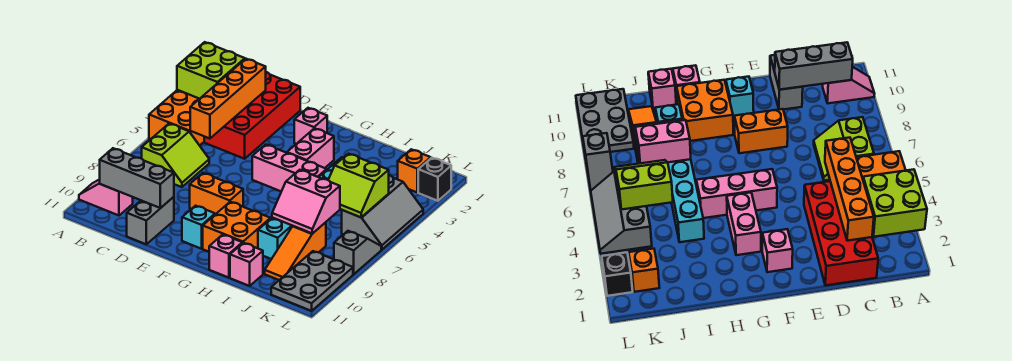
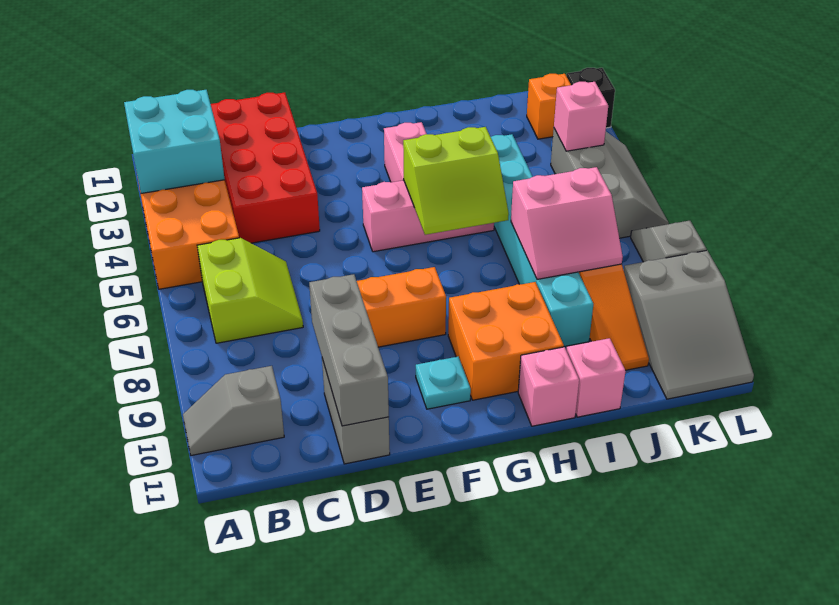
lime 2x2 brick [177,42,245,99] -> cyan 2x2 brick [124,90,225,193]
pink 1x2 slope [79,179,133,215] -> grey 1x2 slope [183,366,284,456]
grey 1x3 brick [100,148,174,208] -> grey 1x3 brick turned to [309,274,389,426]
orange 1x4 brick [190,59,266,139] -> none
pink 1x1 brick [294,108,327,144] -> pink 1x1 brick moved to [554,82,608,151]
cyan 1x1 brick [182,206,215,249] -> cyan 1x1 plate [416,357,471,409]
lime 2x2 slope [328,154,389,217] -> lime 2x2 slope moved to [403,127,509,235]
grey 2x3 plate [271,251,353,311] -> grey 2x3 slope [624,250,754,399]

